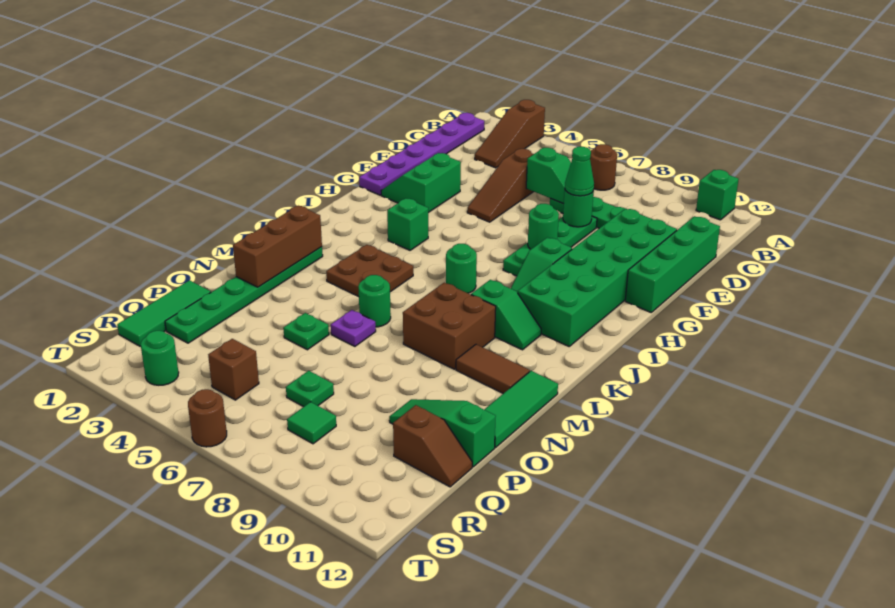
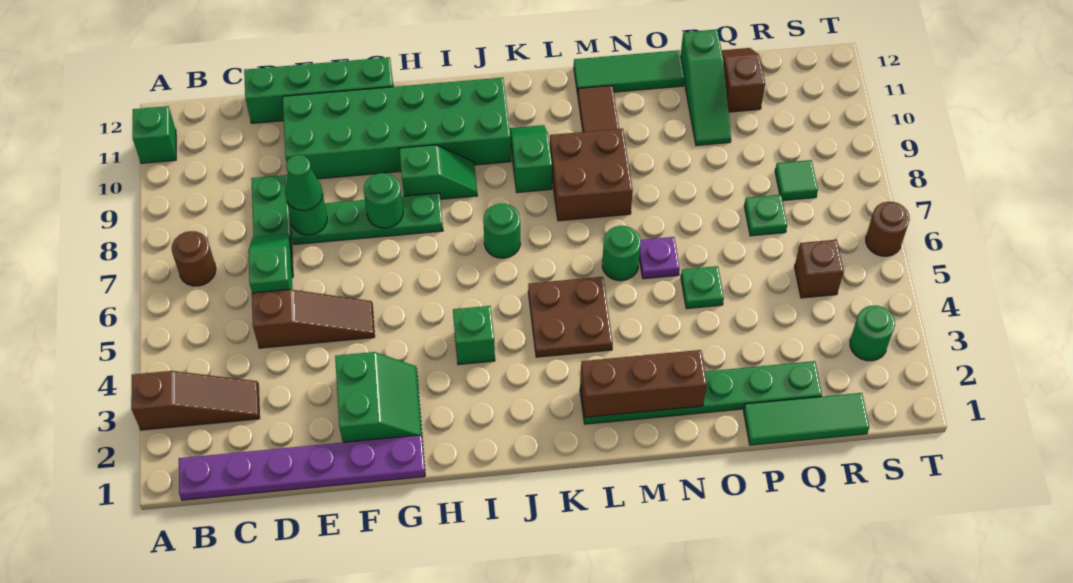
green 2x2 slope [381,153,461,213] -> green 2x2 slope turned to [335,352,422,442]

